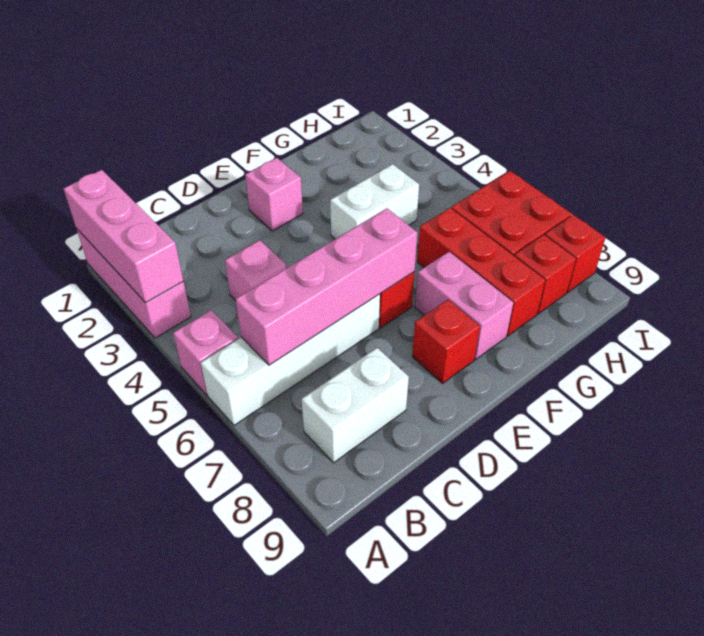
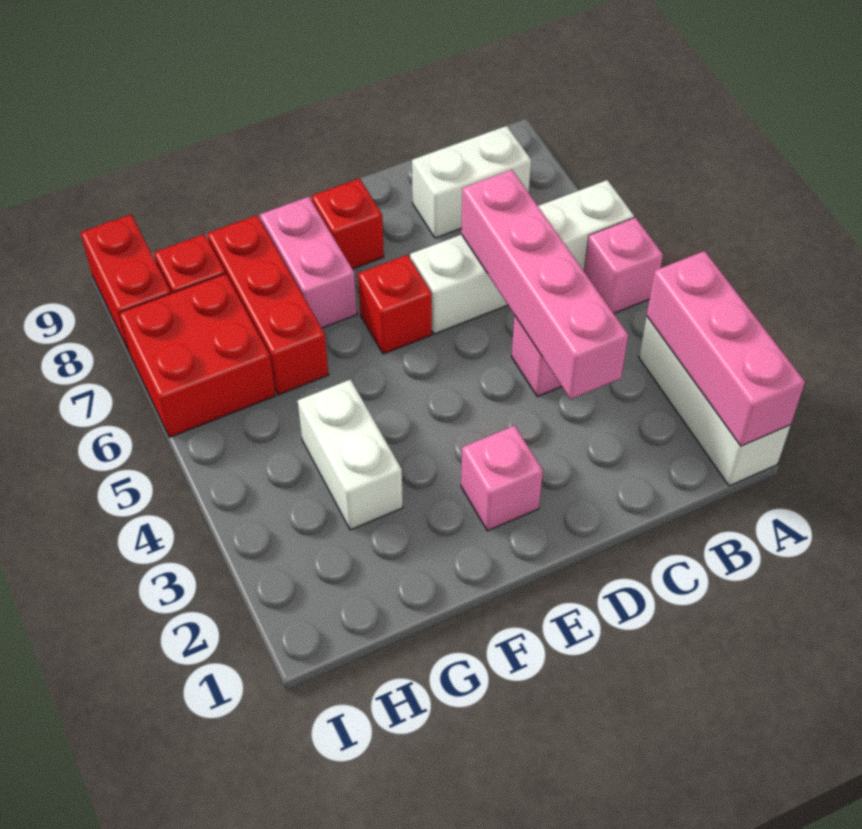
pink 1x3 brick [76,228,191,338] -> white 1x3 brick [639,316,790,486]
pink 1x4 brick [235,209,417,365] -> pink 1x4 brick turned to [461,170,628,399]
white 1x2 brick [330,164,419,239] -> white 1x2 brick turned to [297,380,403,530]
red 1x1 brick [545,215,605,292] -> red 1x2 brick [80,215,171,351]

